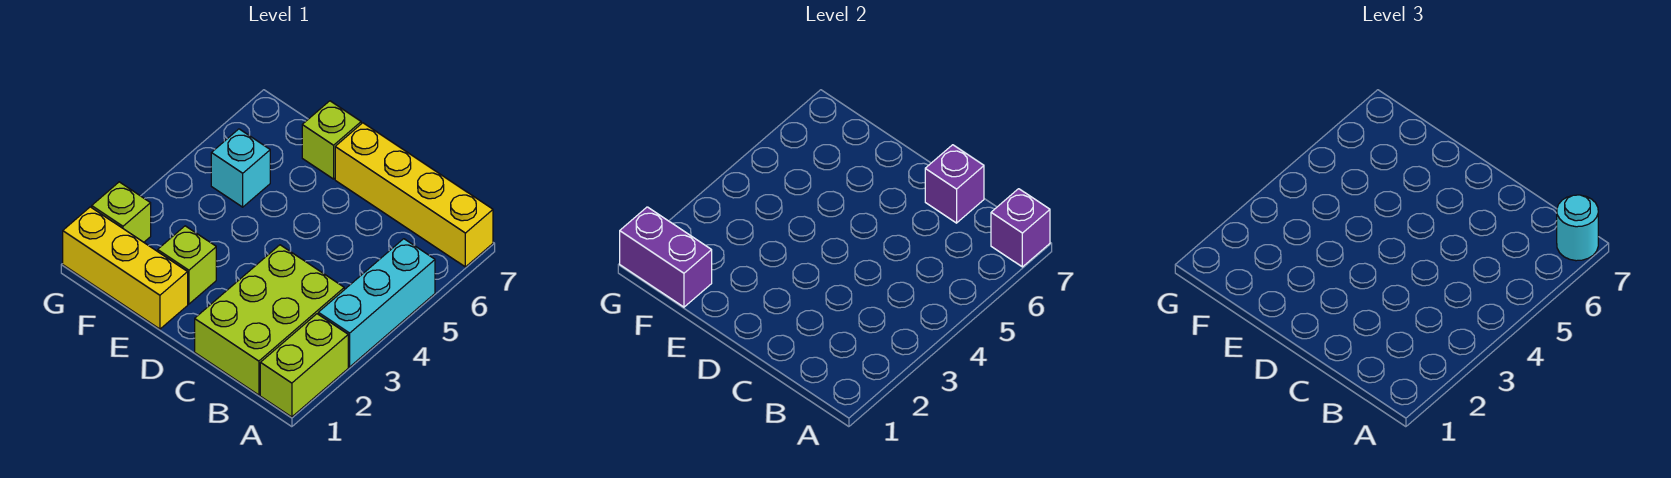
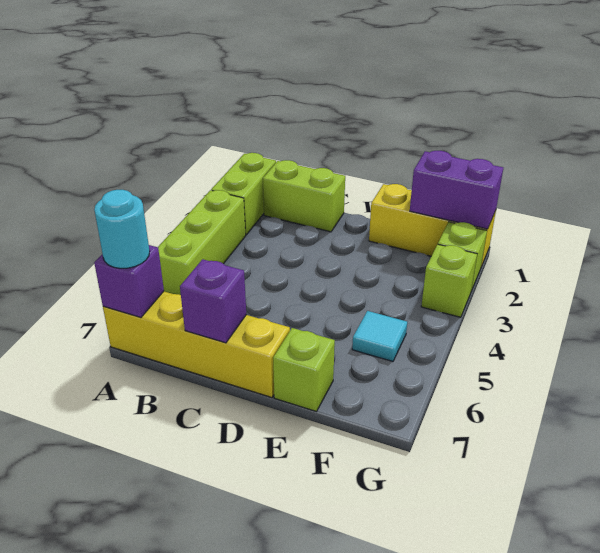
cyan 1x3 brick [318,239,435,367] -> lime 1x3 brick [158,190,246,295]
lime 2x3 brick [195,245,344,395] -> lime 1x2 brick [263,160,345,232]
lime 1x1 brick [158,226,216,304] -> lime 1x1 brick moved to [421,244,477,317]
cyan 1x1 brick [211,129,270,207] -> cyan 1x1 tile [352,311,407,361]

